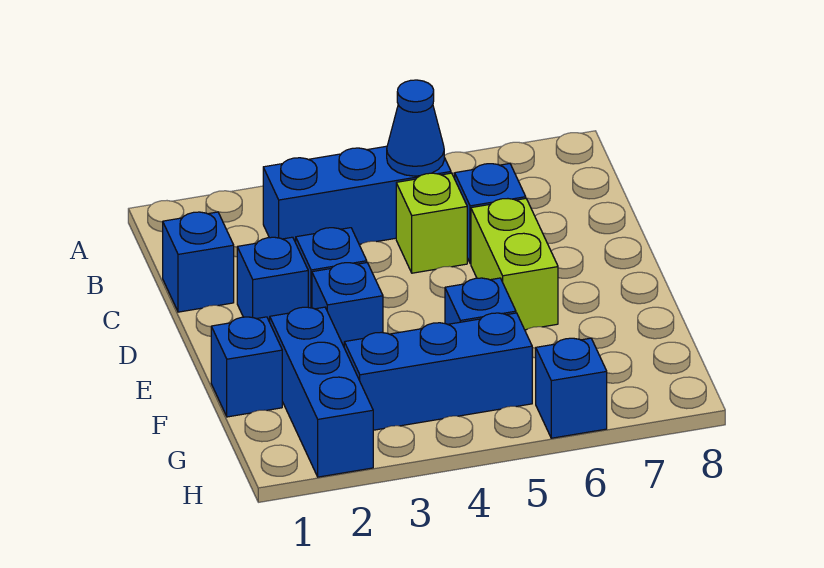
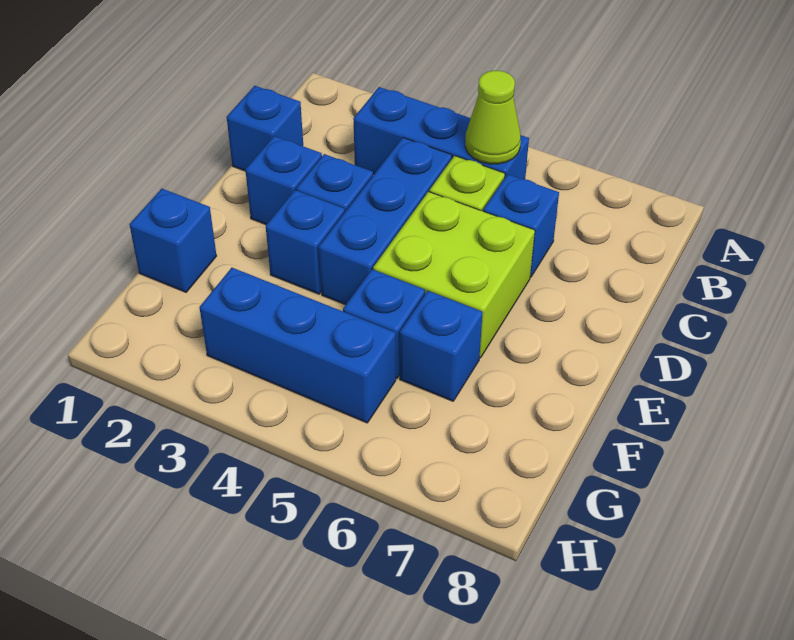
blue 1x1 cone [387,80,444,176] -> lime 1x1 cone [465,71,521,164]
lime 1x2 brick [471,198,558,330] -> lime 2x2 brick [373,192,535,358]
blue 1x3 brick [270,307,373,477] -> blue 1x3 brick moved to [319,138,452,305]
blue 1x1 brick [536,338,607,438] -> blue 1x1 brick moved to [400,291,483,401]

